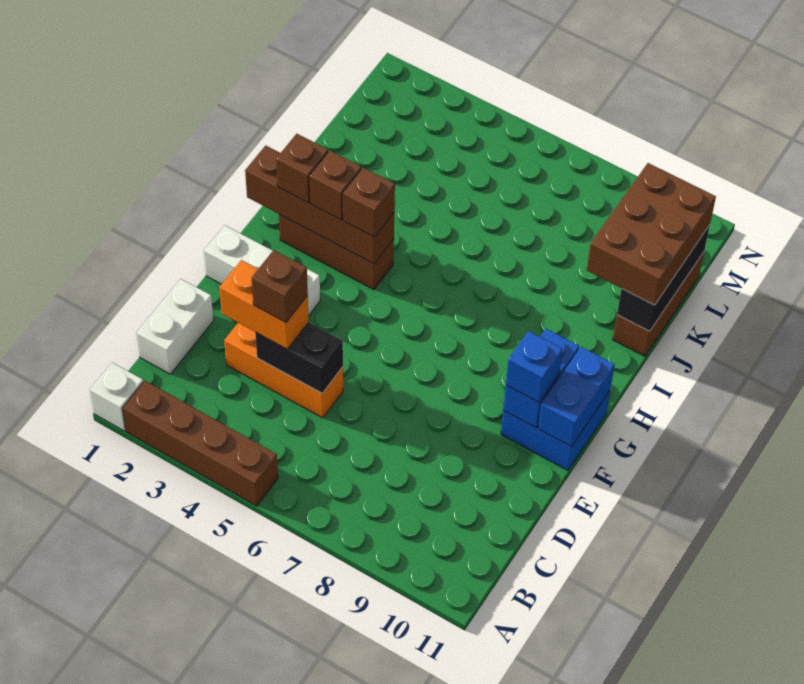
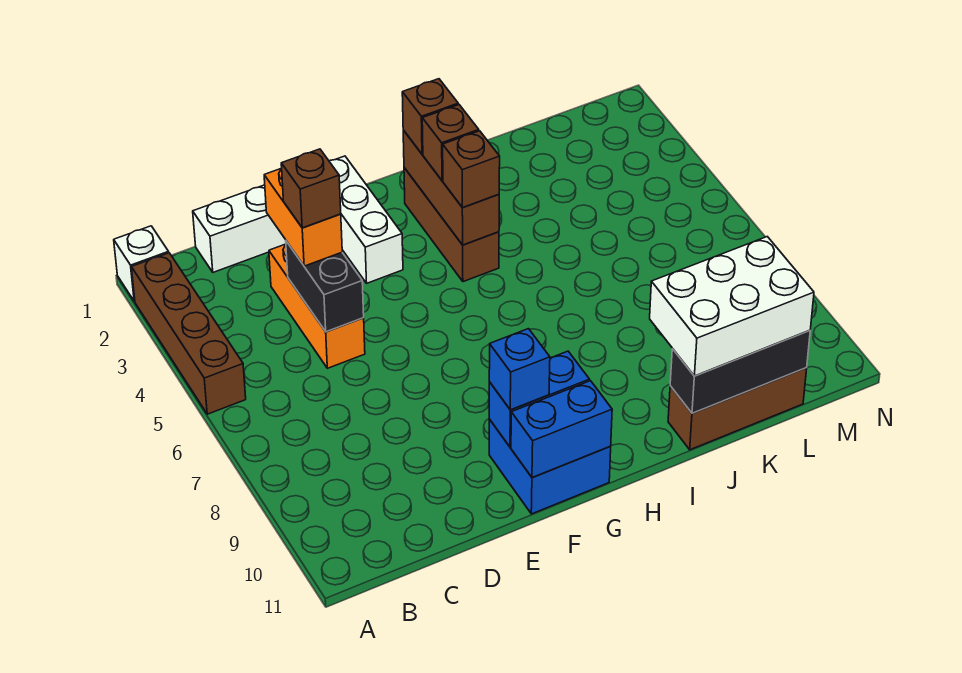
brown 1x4 brick [245,145,394,264] -> brown 1x3 brick [403,130,499,245]
brown 2x3 brick [587,163,716,305] -> white 2x3 brick [650,237,814,376]

